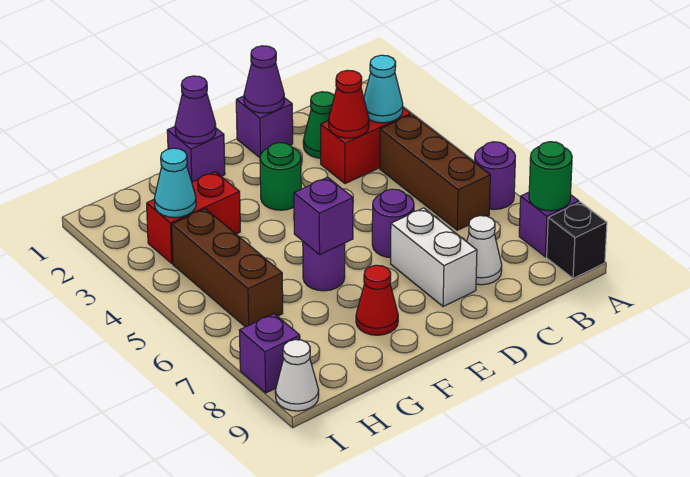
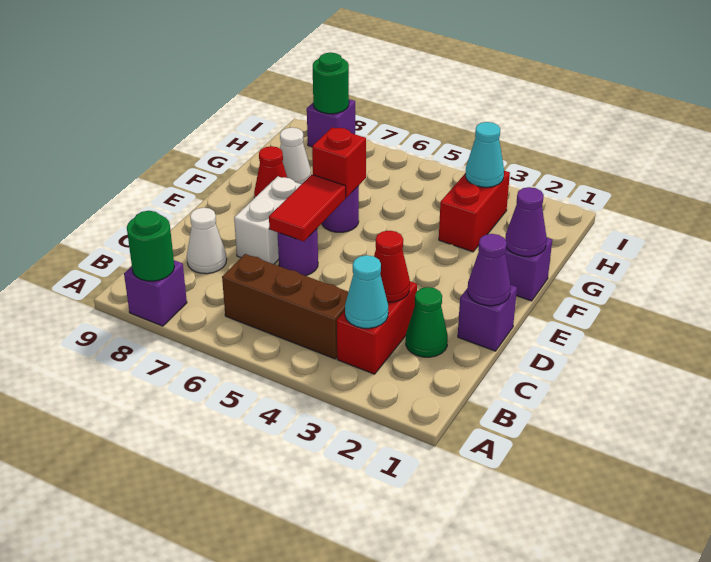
purple 1x1 round brick [475,142,516,209] -> none
black 1x1 brick [547,202,607,278] -> none
none -> red 1x2 tile [269,175,346,241]
white 1x2 brick [391,208,477,307] -> white 1x2 brick turned to [234,176,301,264]
green 1x1 round brick [260,143,301,210] -> green 1x1 round brick moved to [313,53,349,114]
purple 1x1 brick [294,177,353,255] -> red 1x1 brick [312,127,366,198]
brown 1x3 brick [172,209,283,327] -> none
white 1x1 cone [275,340,319,411] -> white 1x1 cone moved to [280,128,311,184]

